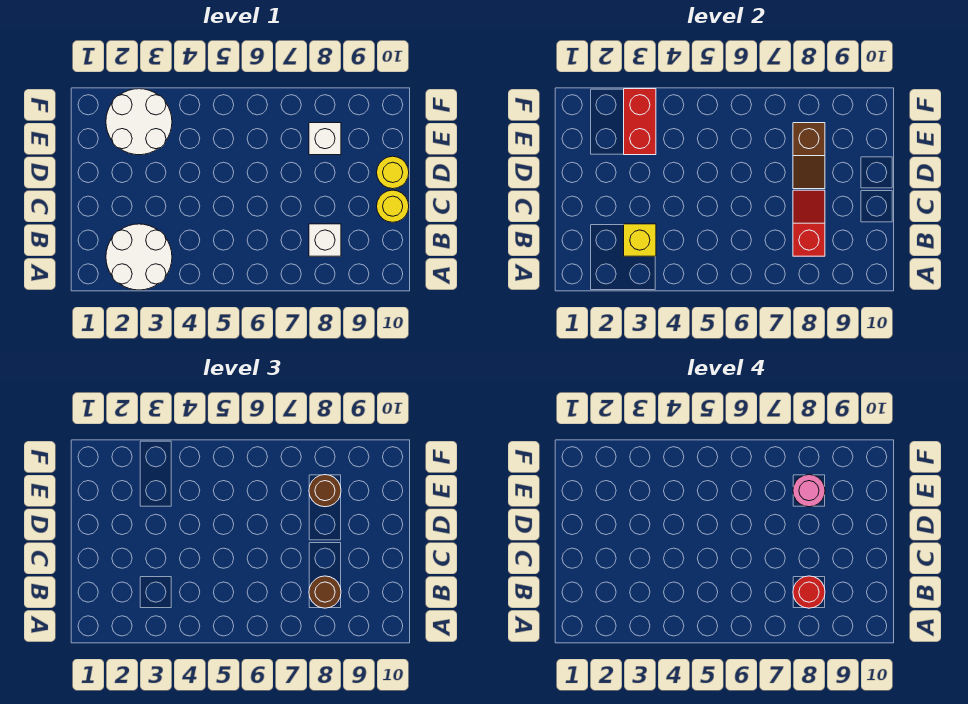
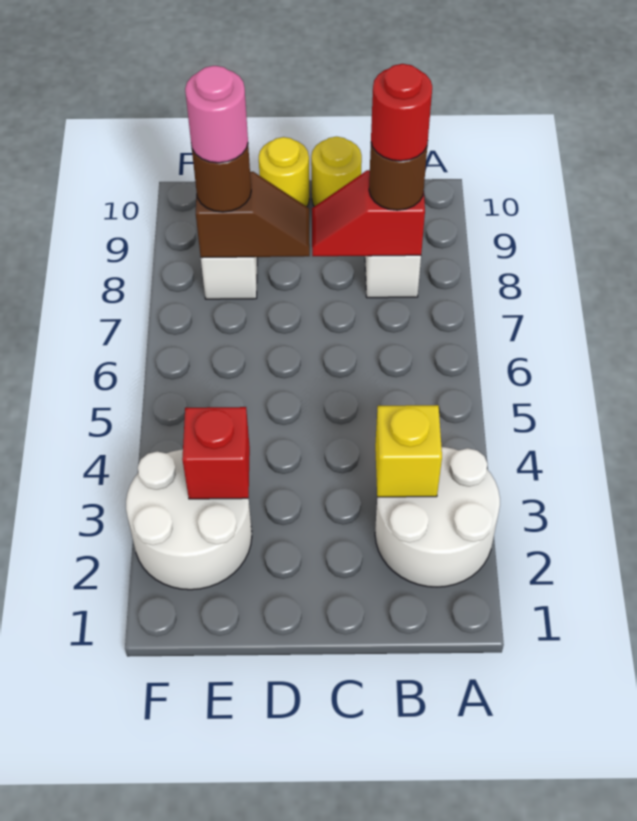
red 1x2 brick [624,89,656,155] -> red 1x1 brick [182,407,250,499]

